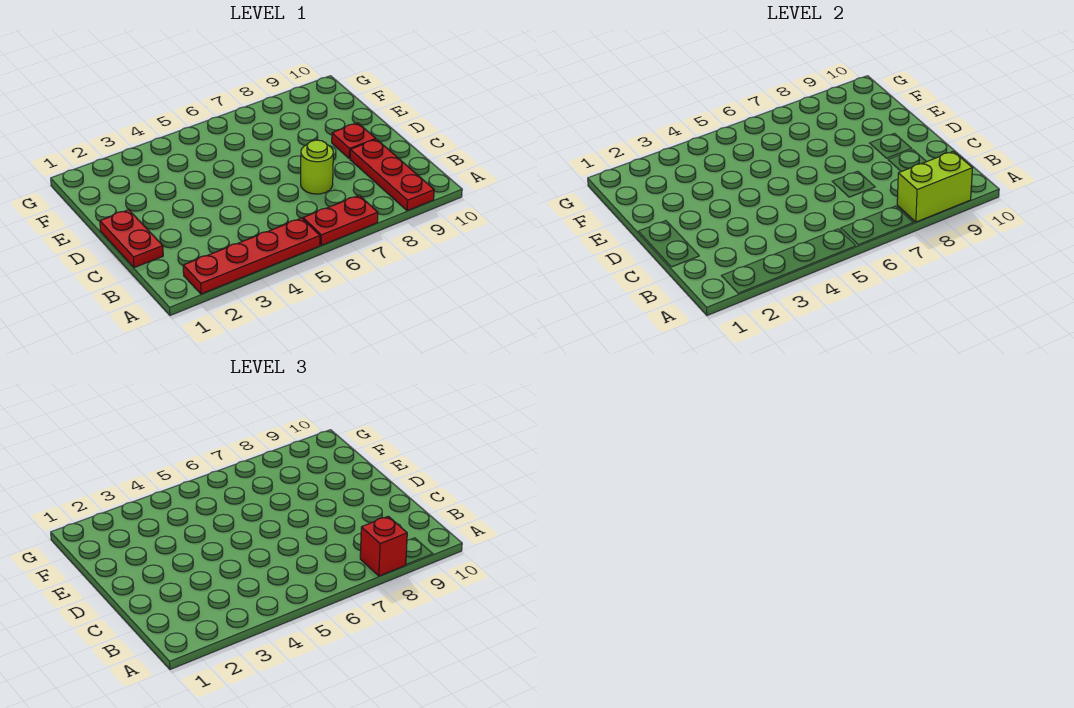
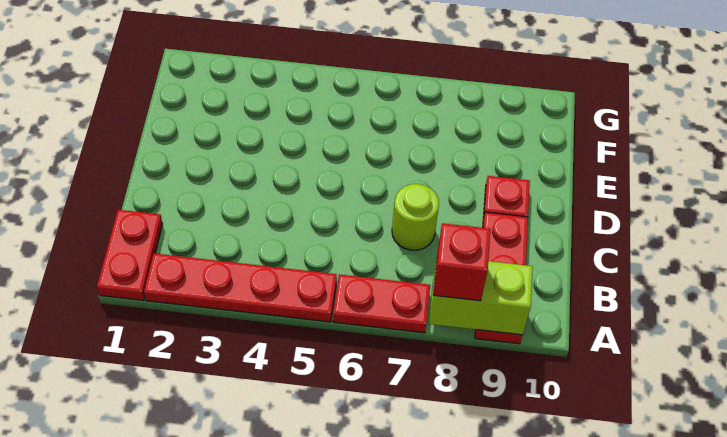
red 1x2 plate [100,210,163,268] -> red 1x2 plate moved to [97,210,162,301]

